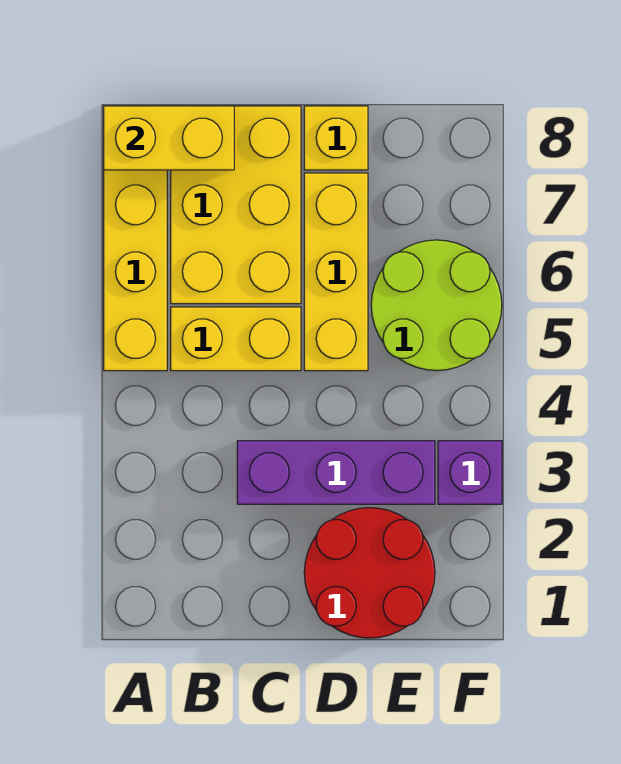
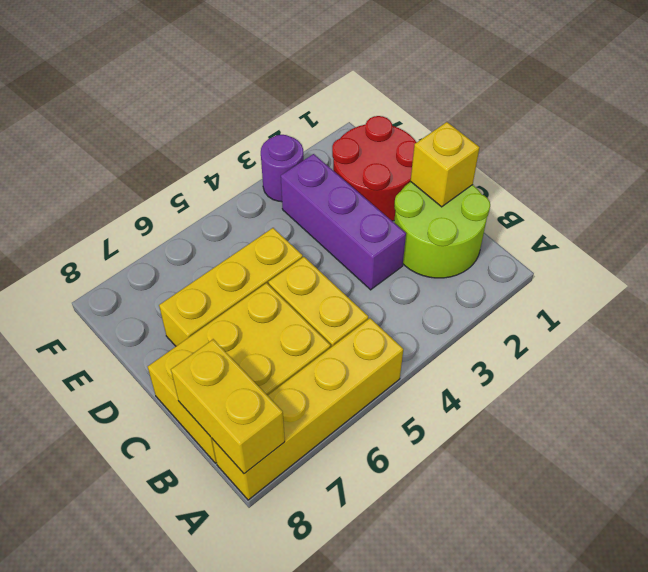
yellow 1x1 brick [304,106,368,170] -> yellow 1x1 brick moved to [411,122,480,207]
lime 2x2 round brick [371,240,502,371] -> lime 2x2 round brick moved to [394,182,490,278]
purple 1x1 brick [438,441,502,504] -> purple 1x1 round brick [261,135,304,202]

